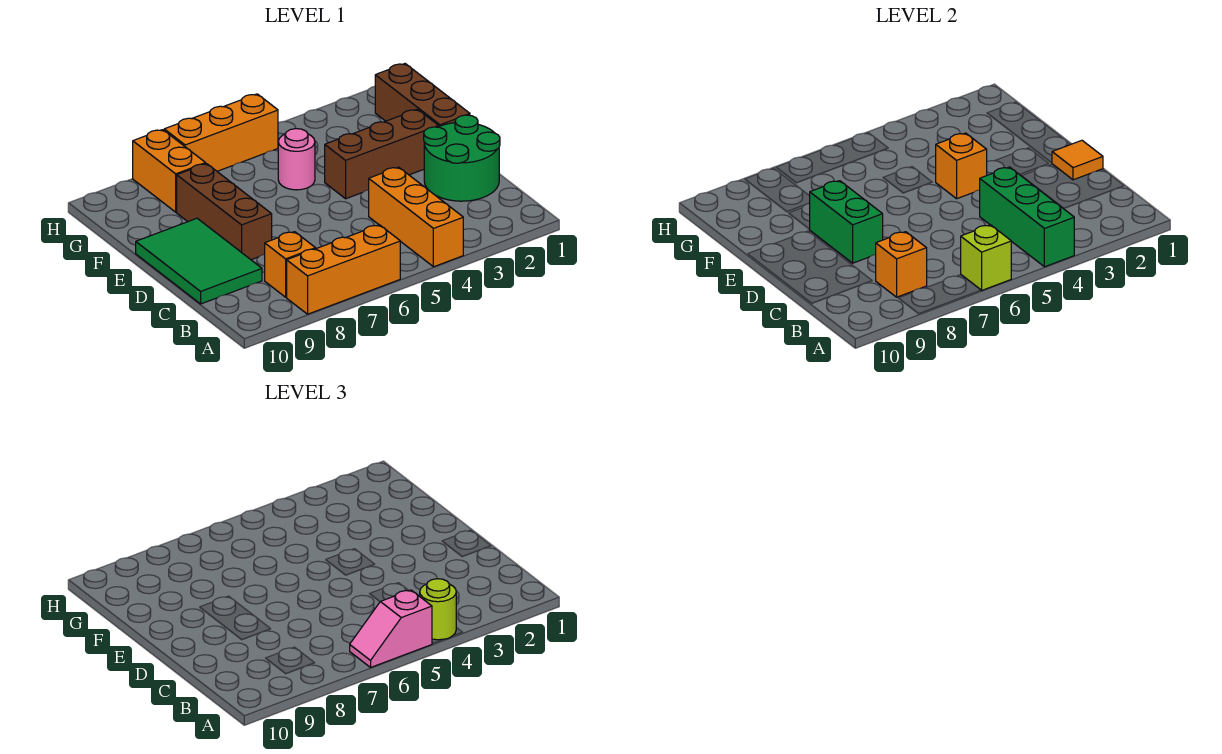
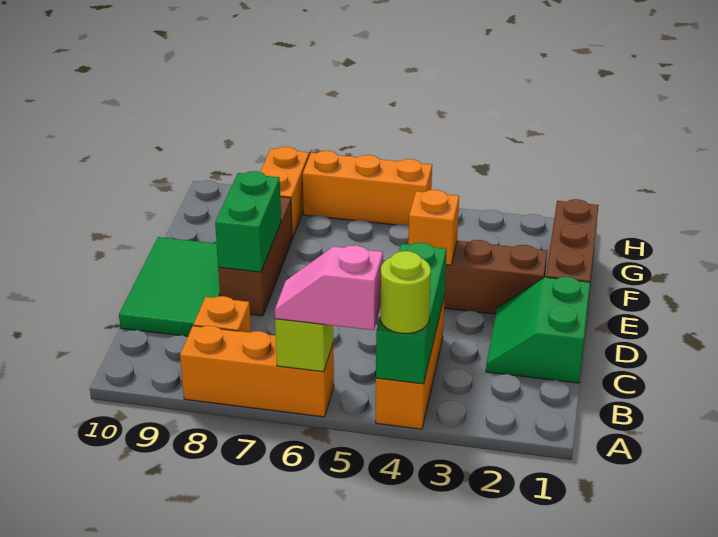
orange 1x1 brick [876,232,927,297] -> none
green 2x2 round brick [424,115,500,201] -> green 2x2 slope [486,277,590,383]
orange 1x1 tile [1052,140,1103,180] -> none
pink 1x1 round brick [278,128,315,190] -> none

